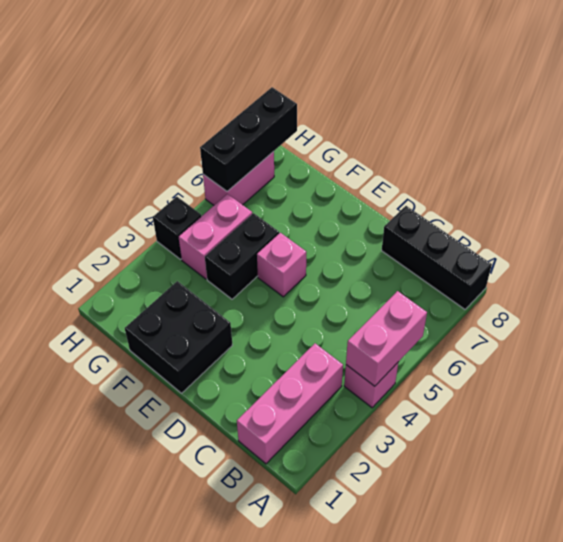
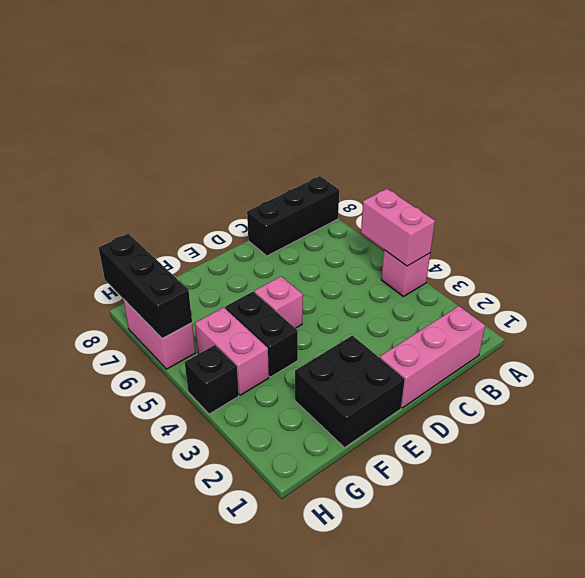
pink 1x3 brick [237,343,343,464] -> pink 1x3 brick turned to [380,306,485,408]

